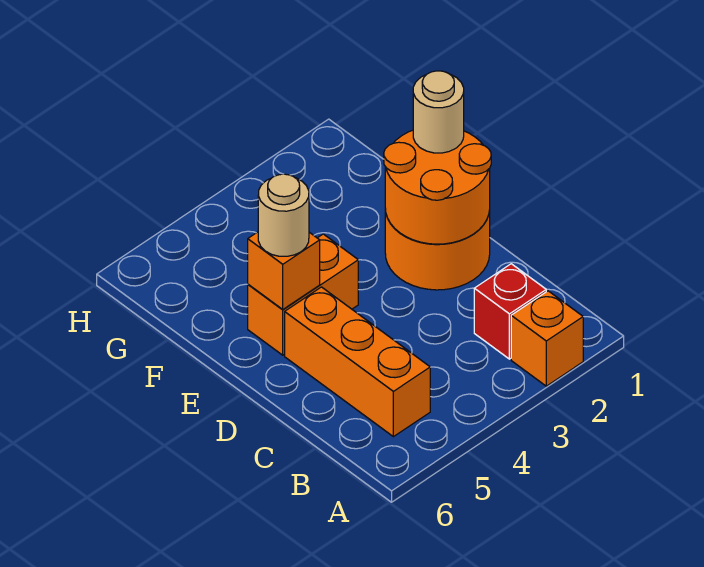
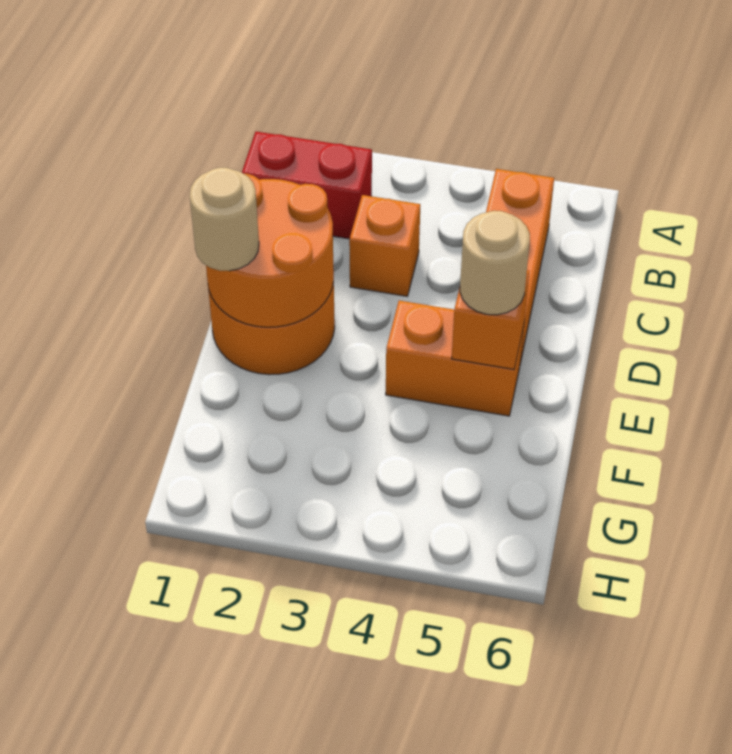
orange 1x1 brick [511,291,583,386] -> orange 1x1 brick moved to [349,195,420,296]
red 1x1 brick [474,264,546,359] -> red 1x2 brick [242,132,372,239]

